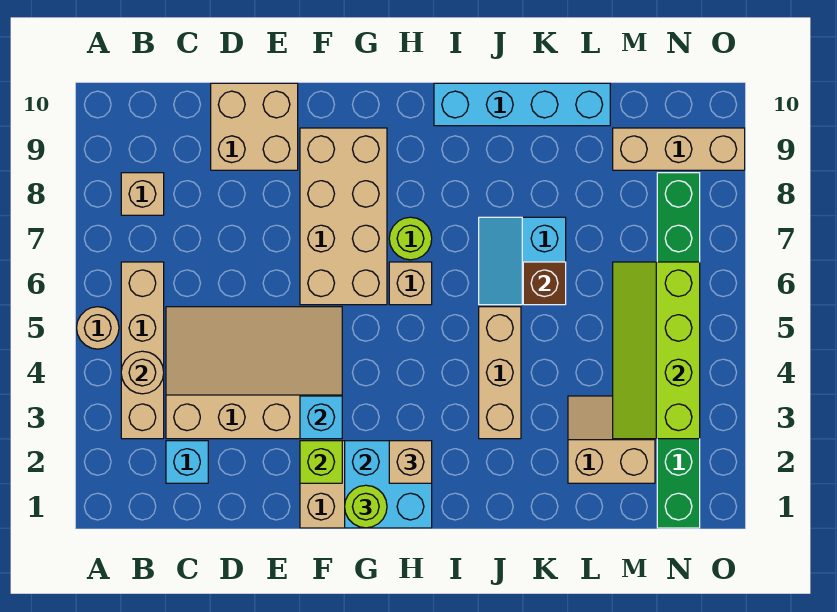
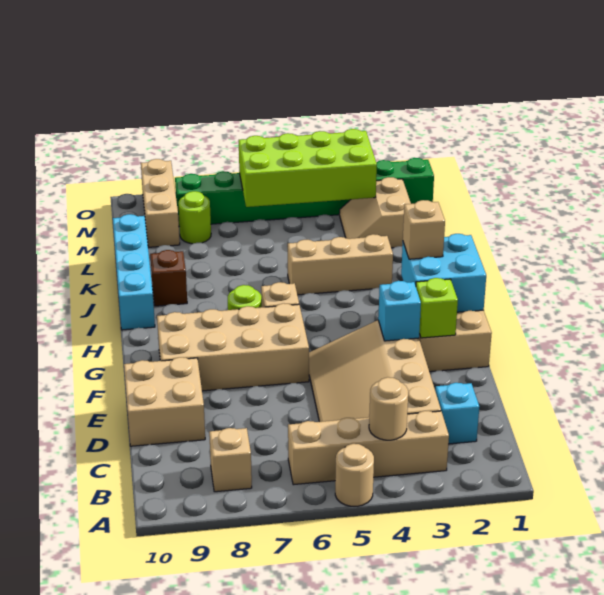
lime 1x1 round brick [345,485,387,528] -> lime 1x1 round brick moved to [178,191,211,244]
cyan 2x2 slope [479,217,566,305] -> none
brown 1x1 brick [523,262,566,305] -> brown 1x1 brick moved to [150,250,187,306]
lime 2x4 slope [613,262,700,439] -> lime 2x4 brick [239,129,377,207]

